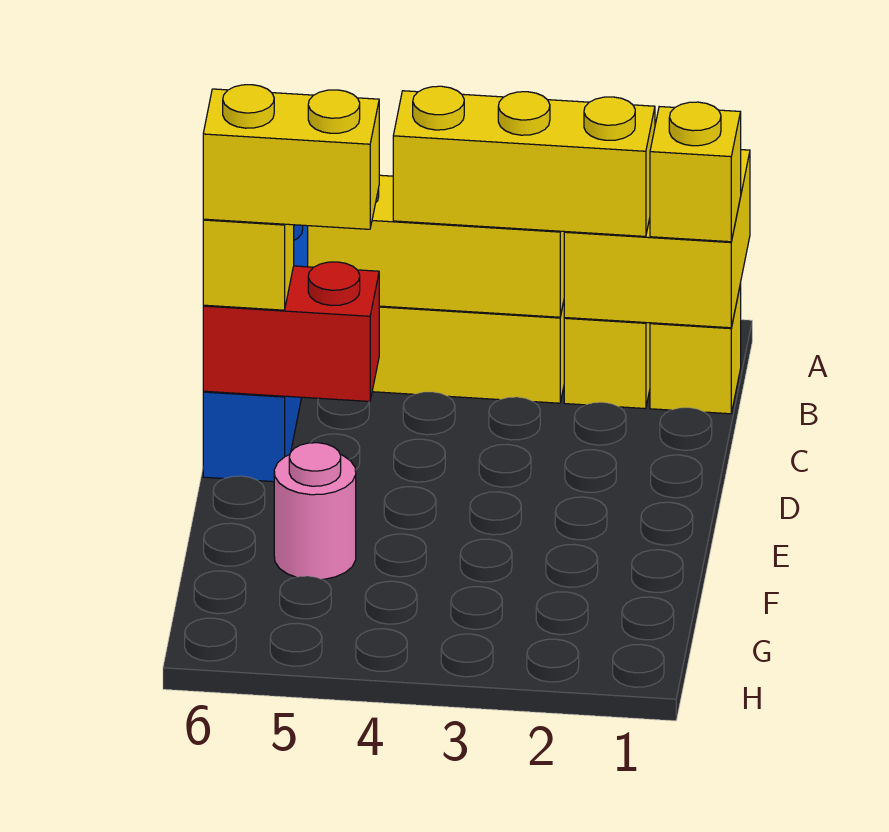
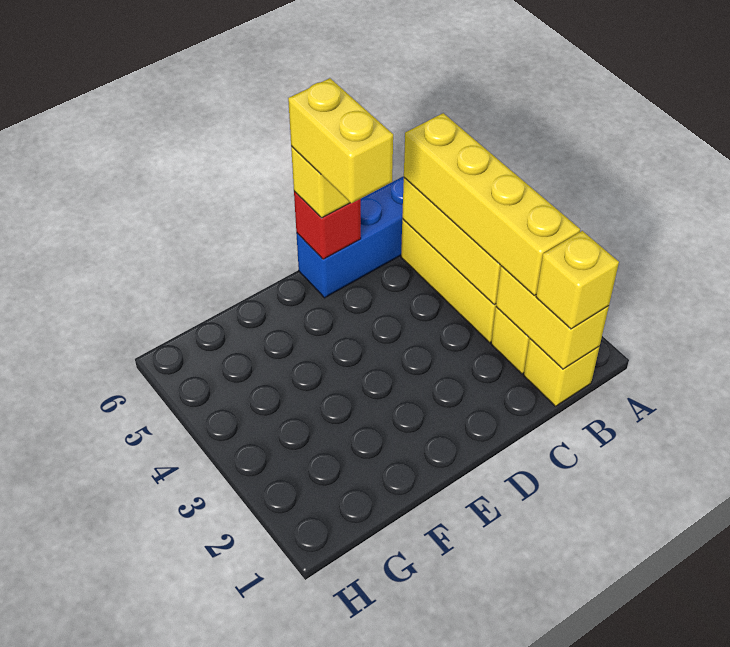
yellow 2x2 brick [564,150,750,328] -> yellow 1x2 brick [496,266,609,369]
yellow 1x3 brick [393,86,655,236] -> yellow 1x4 brick [404,113,580,295]
red 1x2 brick [203,262,379,401] -> red 1x1 brick [294,191,361,259]
pink 1x1 round brick [274,443,356,579] -> none

